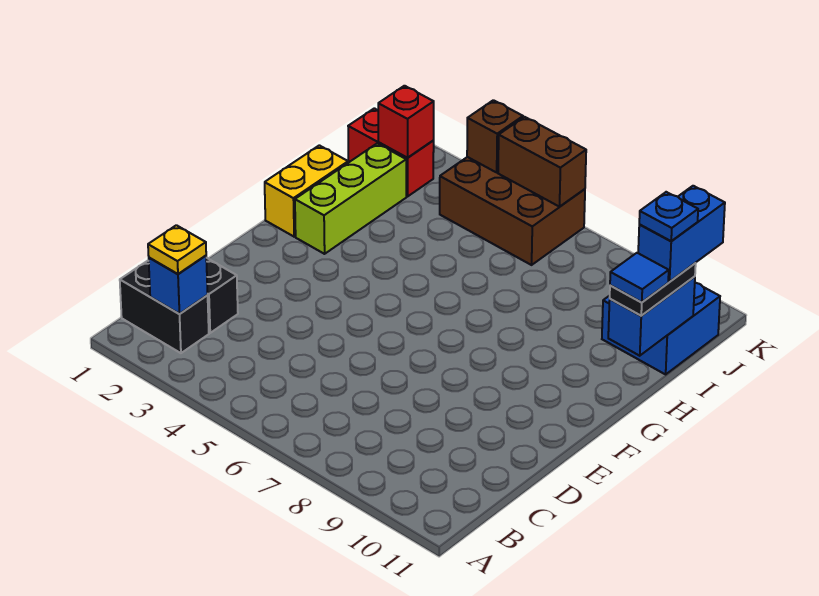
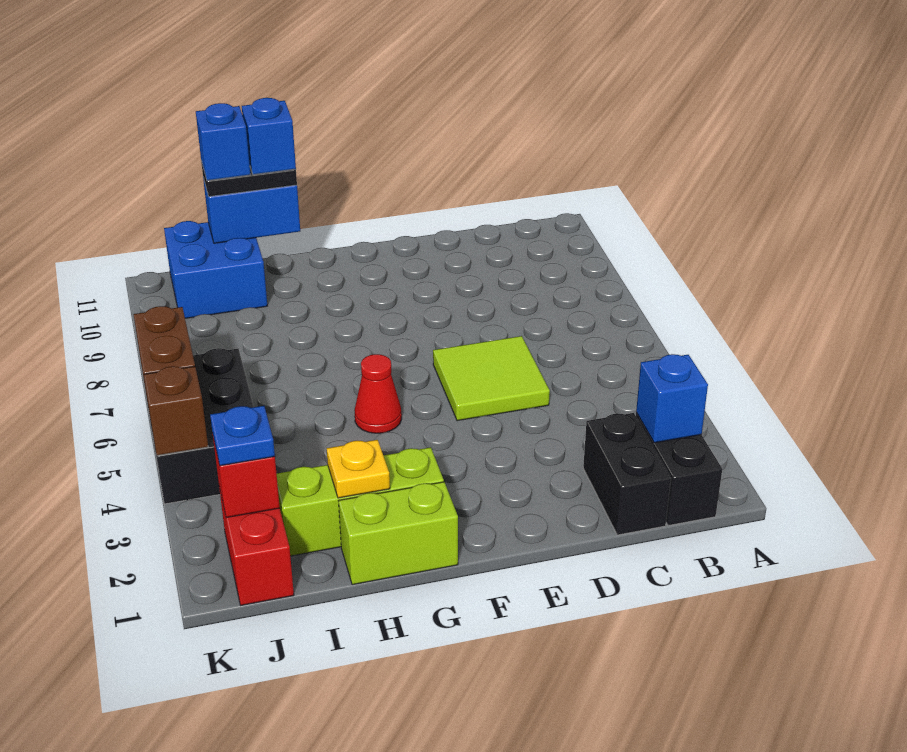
yellow 1x1 plate [148,225,206,274] -> yellow 1x1 plate moved to [327,440,390,498]
none -> lime 2x2 tile [433,336,550,421]
yellow 1x2 brick [265,145,348,237] -> lime 1x2 brick [339,482,458,585]
none -> red 1x1 cone [354,354,402,433]
blue 1x1 tile [610,253,669,302] -> blue 1x1 brick [242,98,296,175]
blue 1x2 brick [638,186,725,282] -> blue 1x1 brick [196,103,250,181]
blue 1x1 plate [639,192,698,241] -> blue 1x1 plate moved to [210,406,275,466]
brown 2x3 brick [440,157,585,265] -> black 2x3 brick [144,348,253,504]

